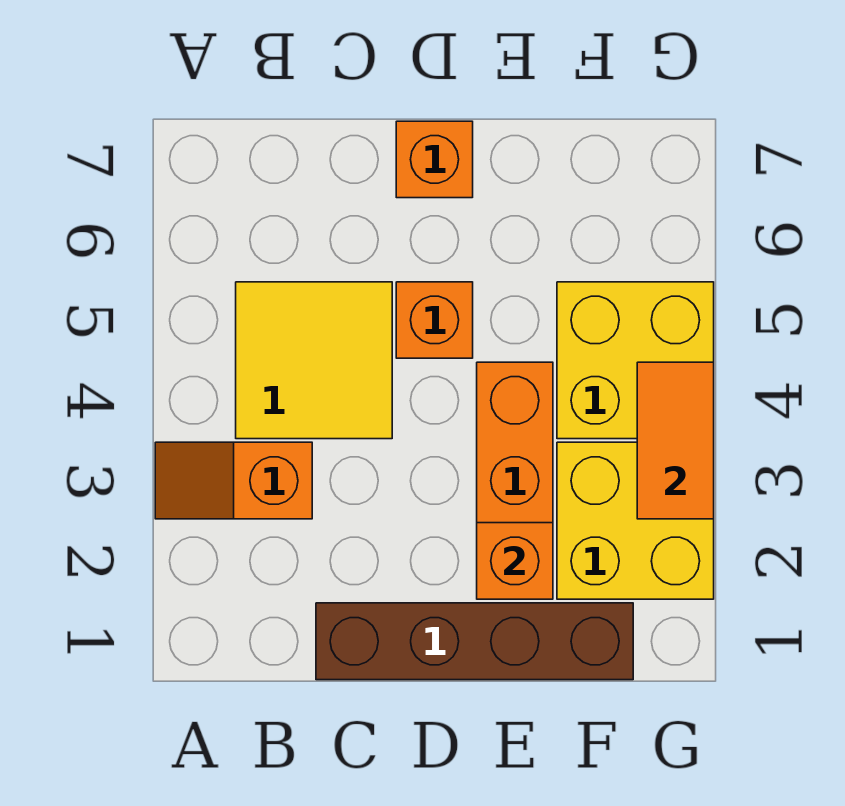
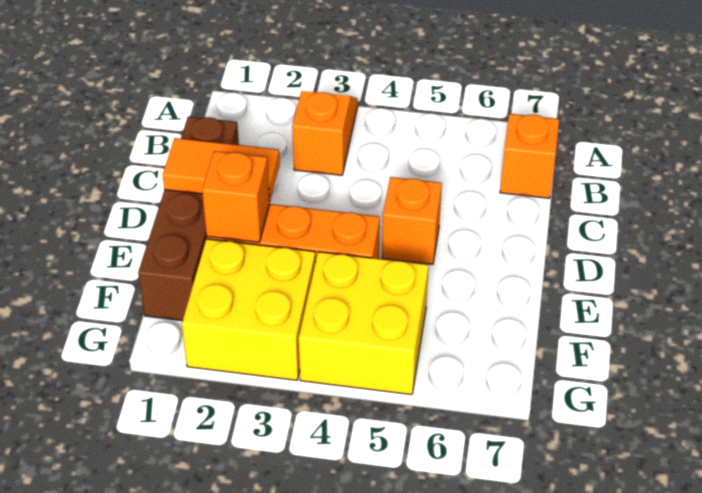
yellow 2x2 tile [236,282,392,439] -> none
orange 1x1 brick [396,121,473,198] -> orange 1x1 brick moved to [500,114,559,198]
orange 1x2 tile [637,362,714,519] -> orange 1x2 tile moved to [163,138,280,200]

